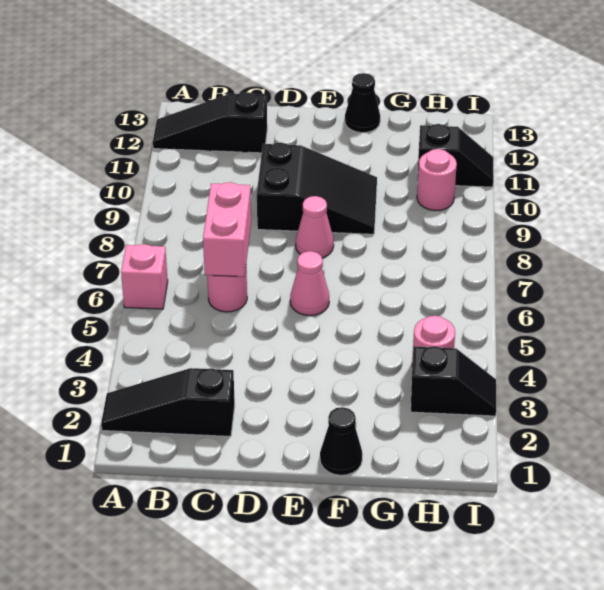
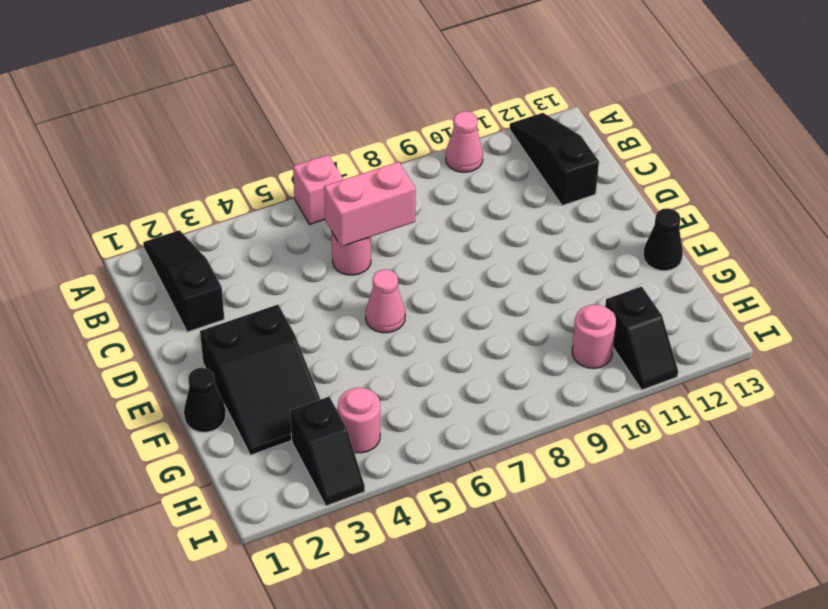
black 2x3 slope [257,143,377,234] -> black 2x3 slope moved to [200,305,320,455]
pink 1x1 cone [296,196,334,258] -> pink 1x1 cone moved to [446,111,483,172]

